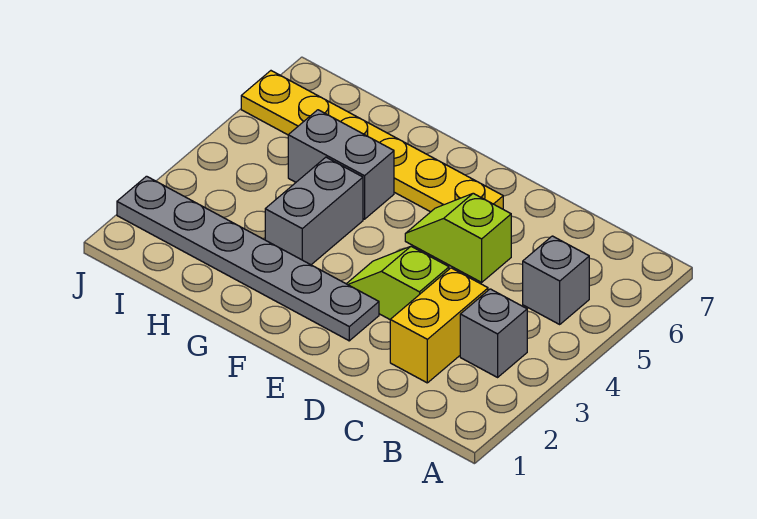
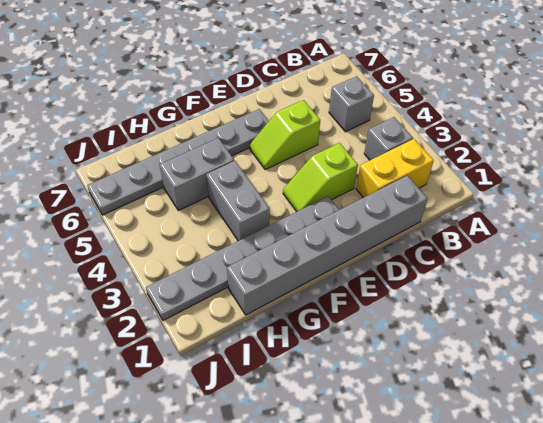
none -> grey 1x6 brick [227,176,428,315]
yellow 1x2 brick [390,268,488,383] -> yellow 1x2 brick turned to [356,139,434,198]
yellow 1x6 plate [241,71,503,212] -> grey 1x6 plate [87,109,269,215]

